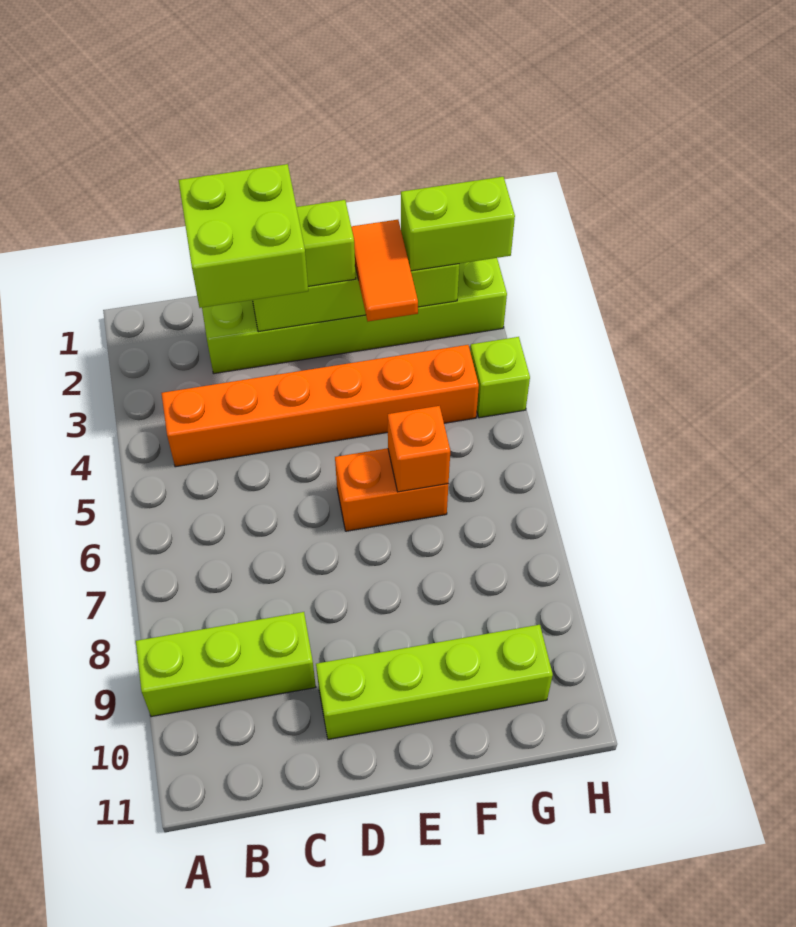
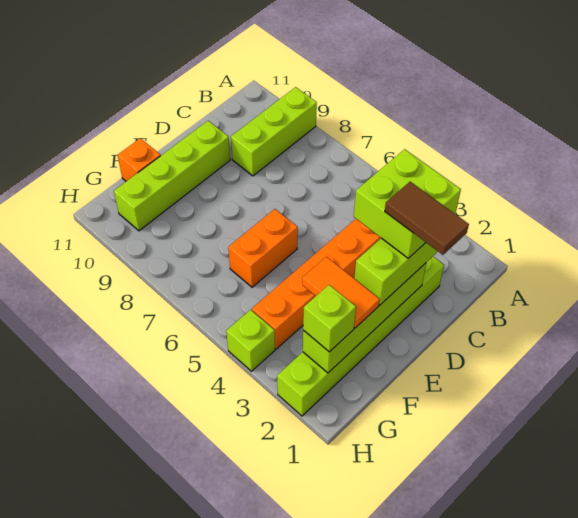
none -> brown 1x2 tile [385,182,469,255]
orange 1x1 brick [388,406,450,492] -> orange 1x1 brick moved to [117,138,161,181]
lime 1x2 brick [401,177,515,271] -> lime 1x1 brick [303,285,356,352]

